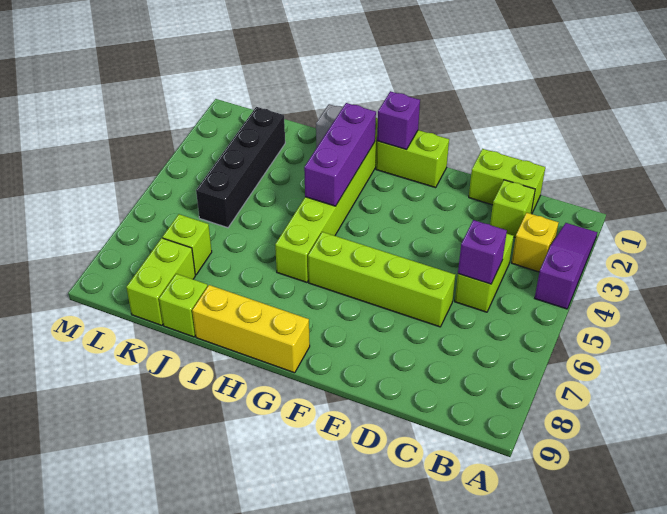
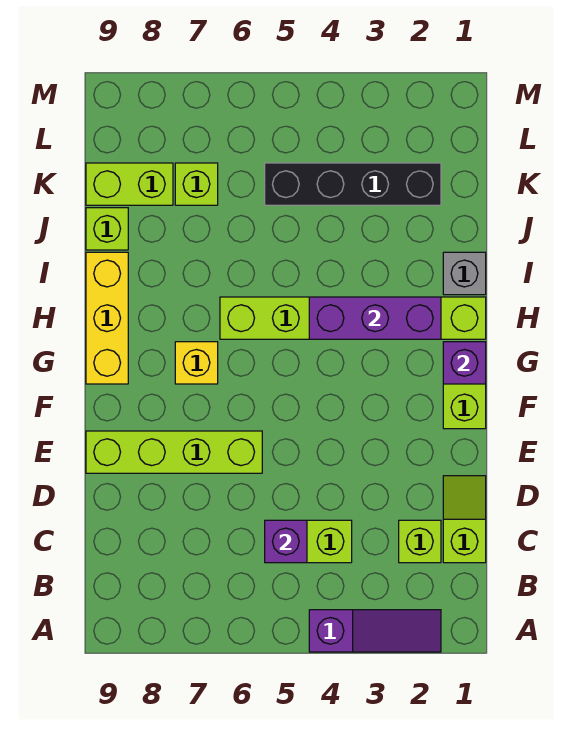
yellow 1x1 brick [511,213,559,272] -> yellow 1x1 brick moved to [175,342,218,384]
lime 1x2 brick [469,149,545,214] -> lime 1x2 slope [443,476,486,563]
lime 1x4 brick [308,232,455,327] -> lime 1x4 brick turned to [86,431,262,473]

